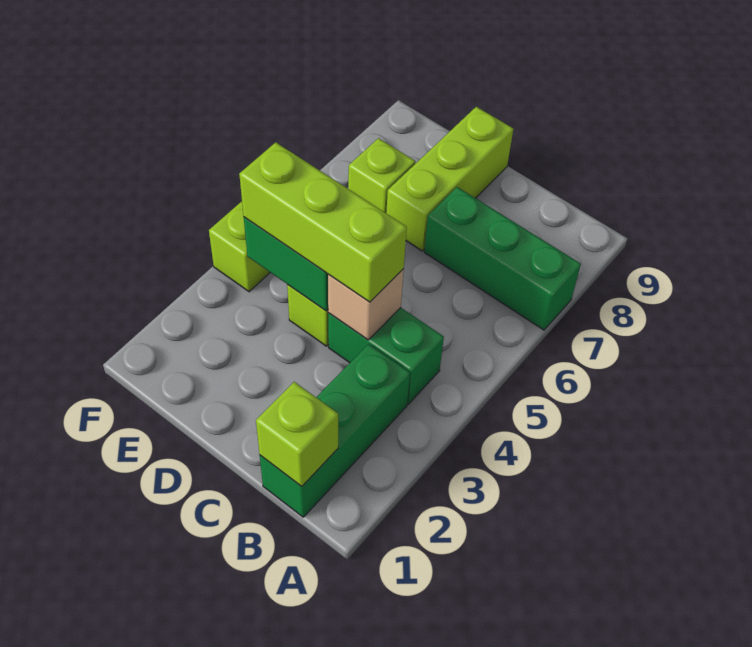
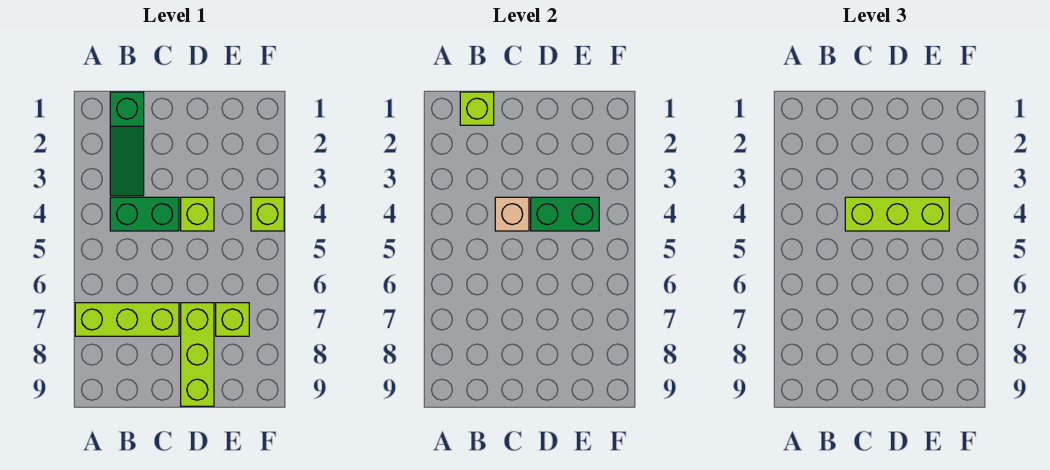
green 1x3 brick [424,187,581,330] -> lime 1x3 brick [75,303,179,336]
green 1x3 brick [260,344,410,517] -> green 1x3 slope [110,92,144,196]

